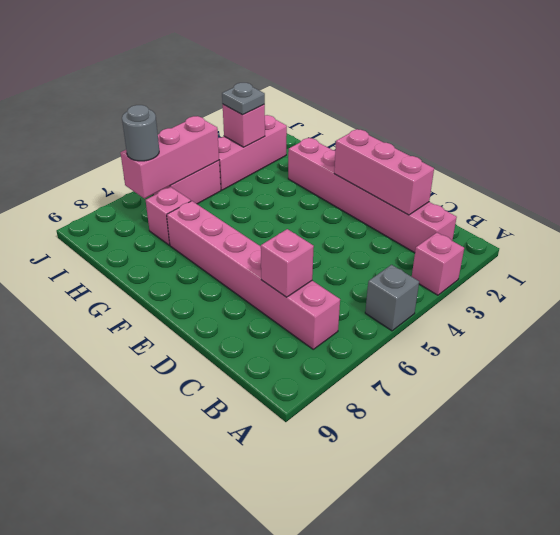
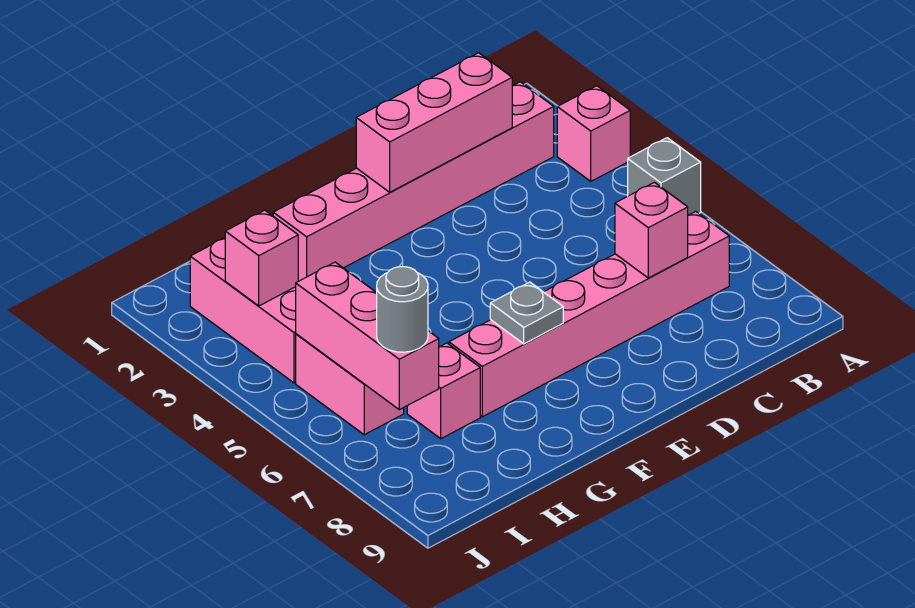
grey 1x1 plate [222,83,265,115] -> grey 1x1 plate moved to [490,282,563,344]

